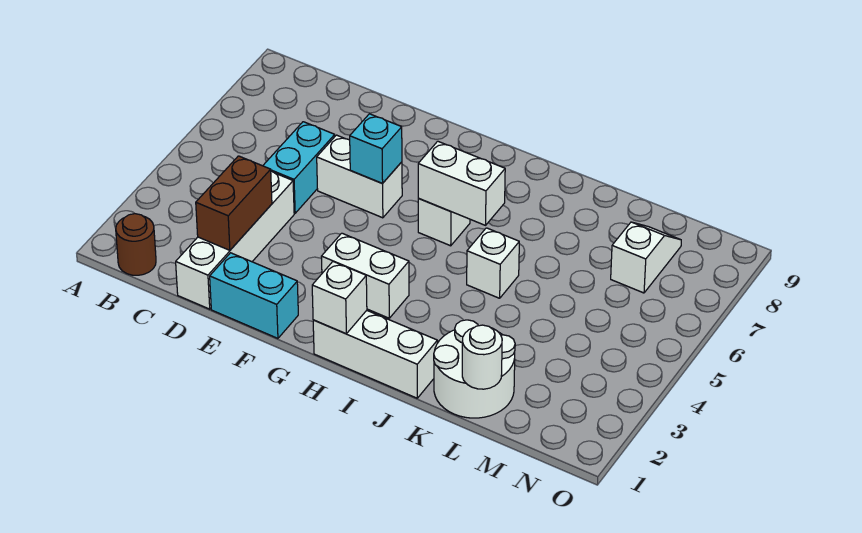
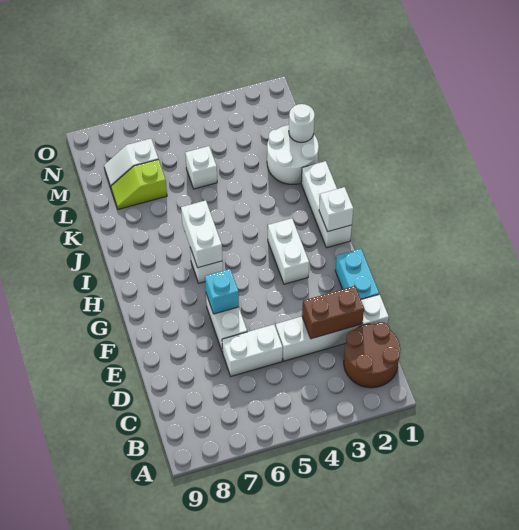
brown 1x1 round brick [116,214,156,275] -> brown 2x2 round brick [344,323,400,388]
cyan 1x2 brick [263,122,335,213] -> white 1x2 brick [222,325,283,376]
white 1x1 brick [467,228,519,298] -> white 1x1 brick moved to [185,146,217,189]
none -> lime 1x2 slope [111,159,167,209]

